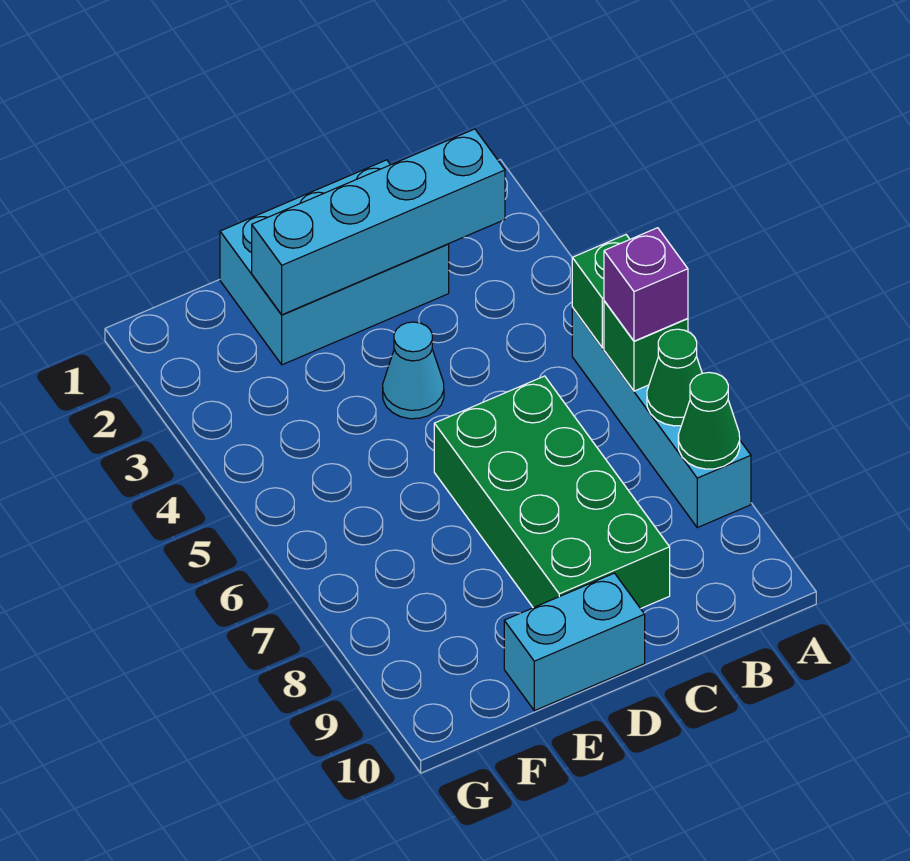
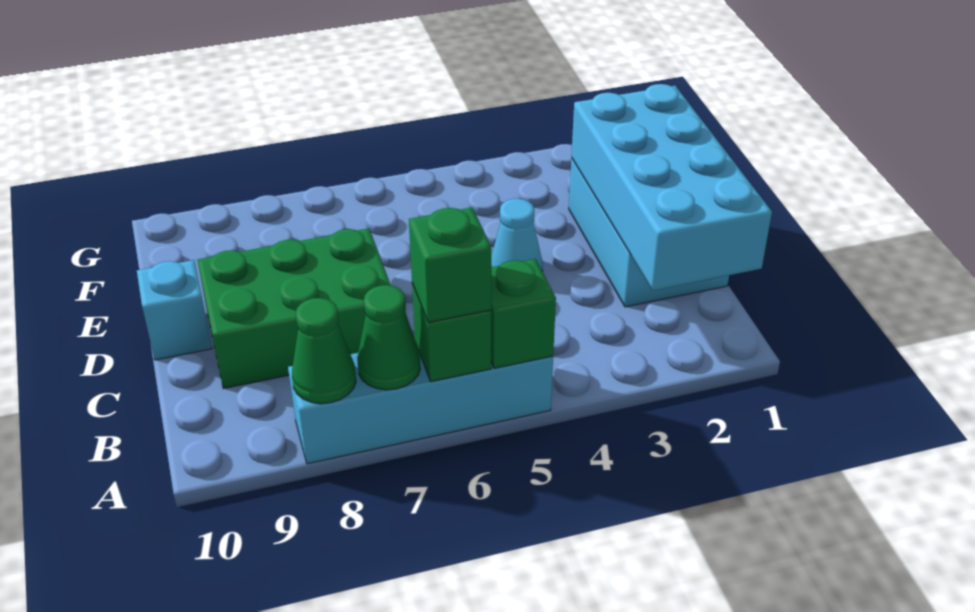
purple 1x1 brick [604,228,688,341] -> green 1x1 brick [409,208,491,323]
cyan 1x4 brick [252,129,505,315] -> cyan 2x4 brick [571,84,772,291]
green 2x4 brick [434,376,670,609] -> green 2x3 brick [197,228,391,389]
cyan 1x2 brick [504,573,645,711] -> cyan 1x1 brick [137,260,212,360]

